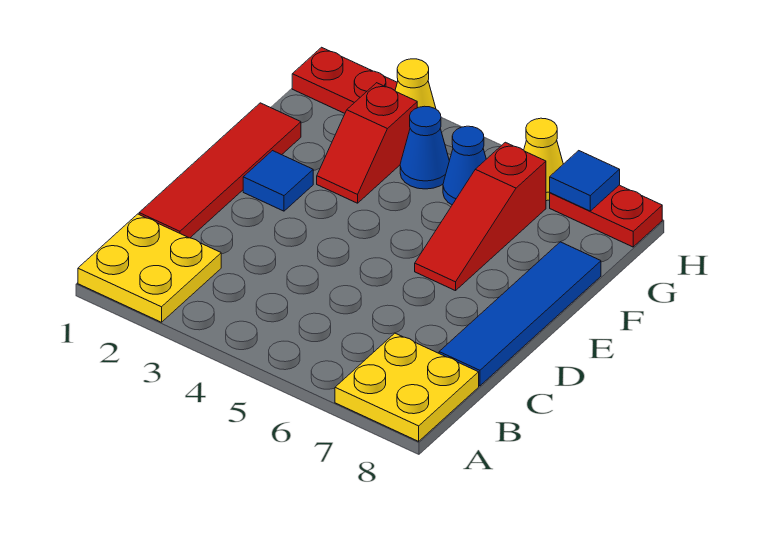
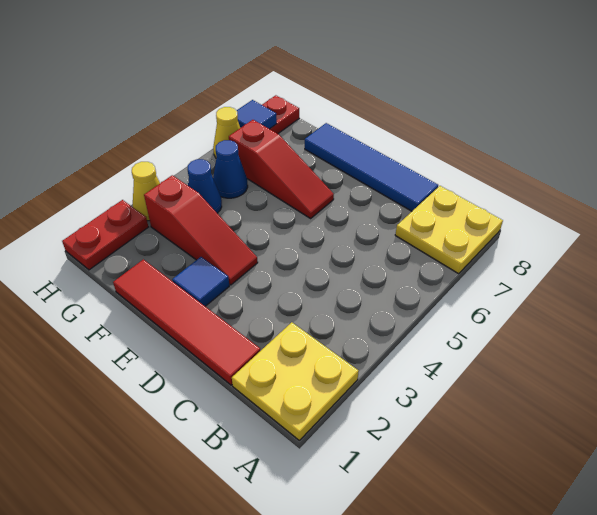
red 1x2 slope [317,83,417,203] -> red 1x3 slope [144,175,258,285]

